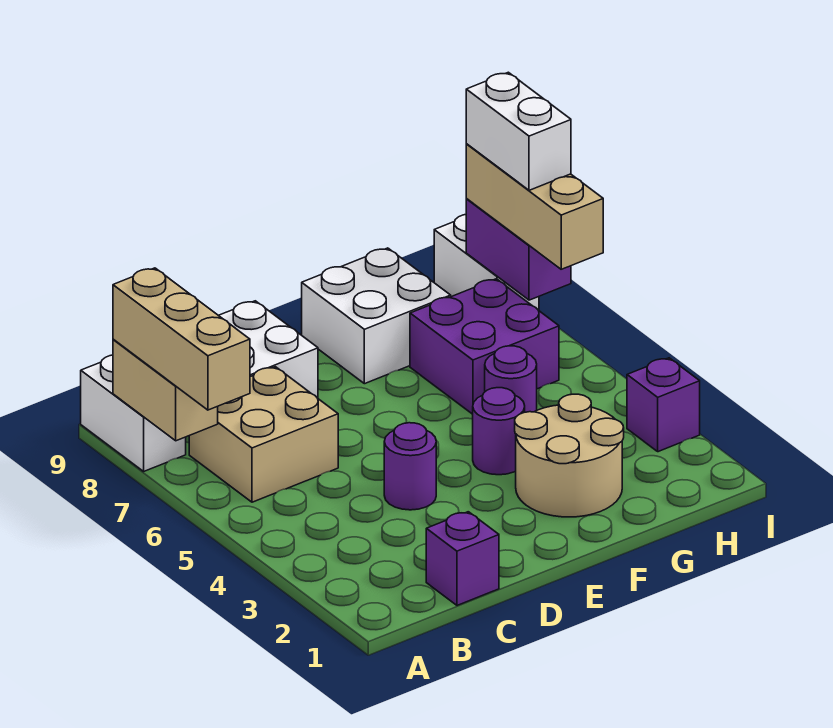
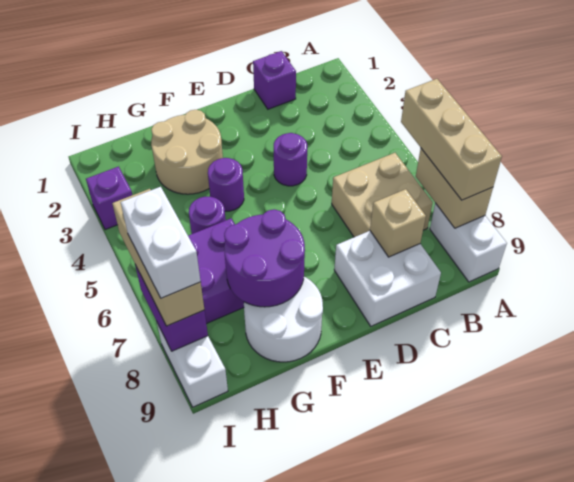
none -> tan 1x1 brick [370,189,426,257]
none -> purple 2x2 round brick [224,209,305,307]
white 2x2 brick [302,248,451,384] -> white 2x2 round brick [244,277,323,362]

